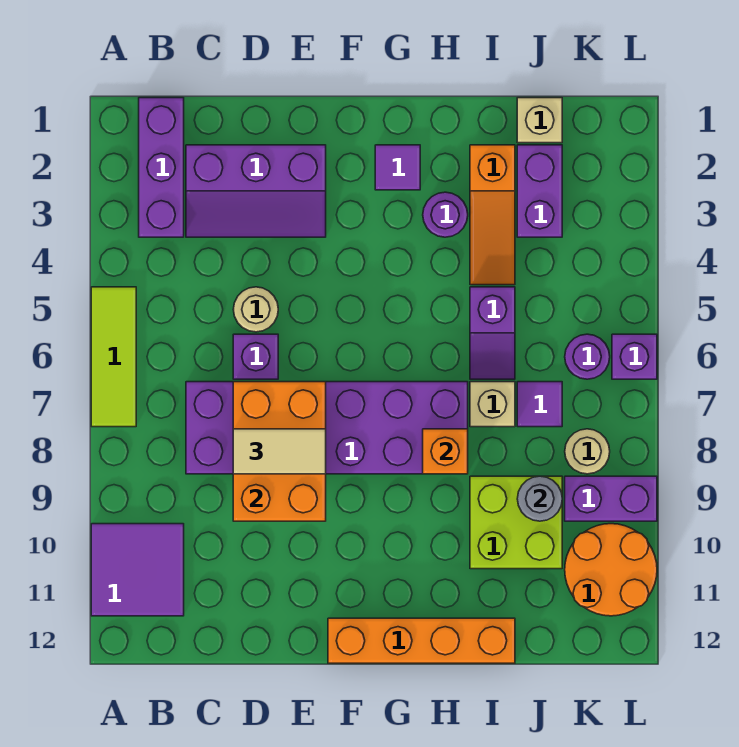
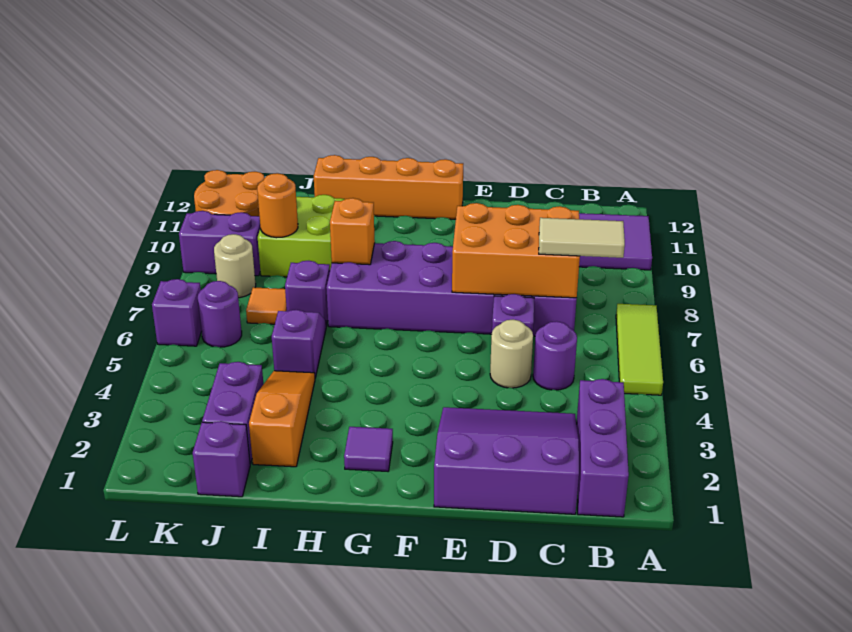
purple 2x3 slope [186,145,326,237] -> purple 3x3 slope [434,407,579,514]
orange 2x3 brick [233,382,326,521] -> orange 2x3 brick turned to [452,203,580,298]
tan 1x2 tile [233,429,326,474] -> tan 1x2 tile moved to [539,218,625,258]
purple 1x1 round brick [423,192,468,237] -> purple 1x1 round brick moved to [533,321,577,390]
tan 1x1 brick [470,382,515,427] -> purple 1x1 brick [285,261,330,326]
tan 1x1 brick [517,98,562,143] -> purple 1x1 brick [193,421,250,497]
purple 1x1 tile [517,382,562,427] -> orange 1x1 tile [246,287,287,324]
grey 1x1 round brick [517,476,562,521] -> orange 1x1 round brick [257,173,298,238]

